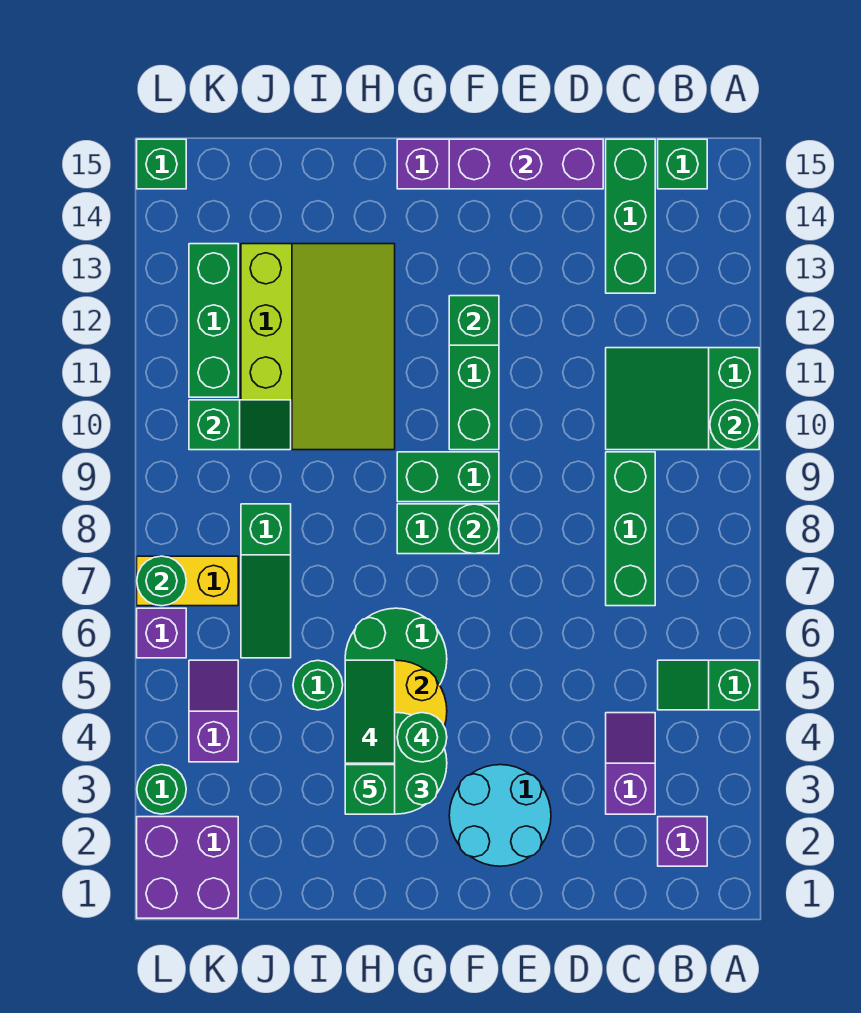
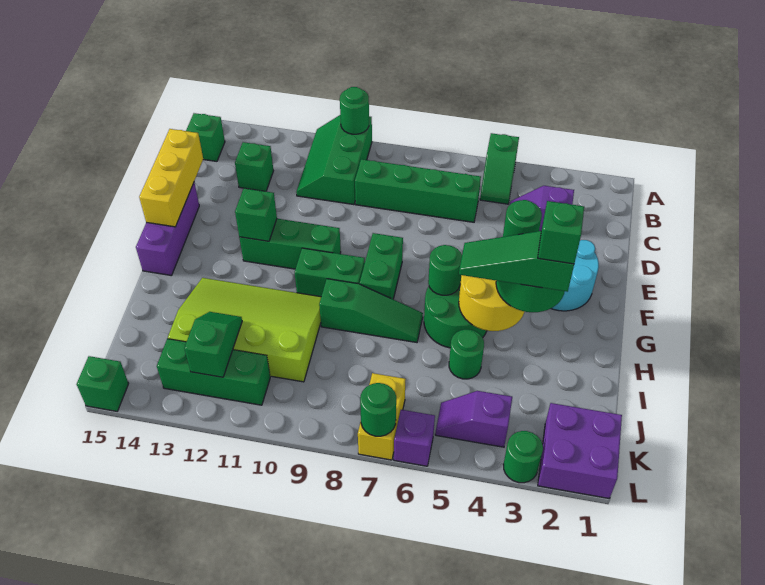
green 2x3 slope [606,348,759,450] -> green 2x3 slope turned to [296,115,372,205]
purple 1x1 brick [658,817,707,866] -> none
green 1x3 brick [606,452,655,606] -> green 1x4 brick [355,159,481,222]
green 1x3 brick [606,139,655,293] -> green 1x1 brick [235,142,273,191]
purple 1x3 brick [449,139,603,189] -> yellow 1x3 brick [139,129,203,227]
green 1x1 round brick [449,504,499,554] -> green 1x1 round brick moved to [428,245,462,295]
green 1x2 brick [397,452,499,502] -> green 1x2 brick turned to [295,248,365,297]
green 1x3 slope [241,504,291,658] -> green 1x3 slope moved to [319,279,423,342]
green 1x2 slope [189,400,291,450] -> green 1x2 slope moved to [184,312,242,377]

